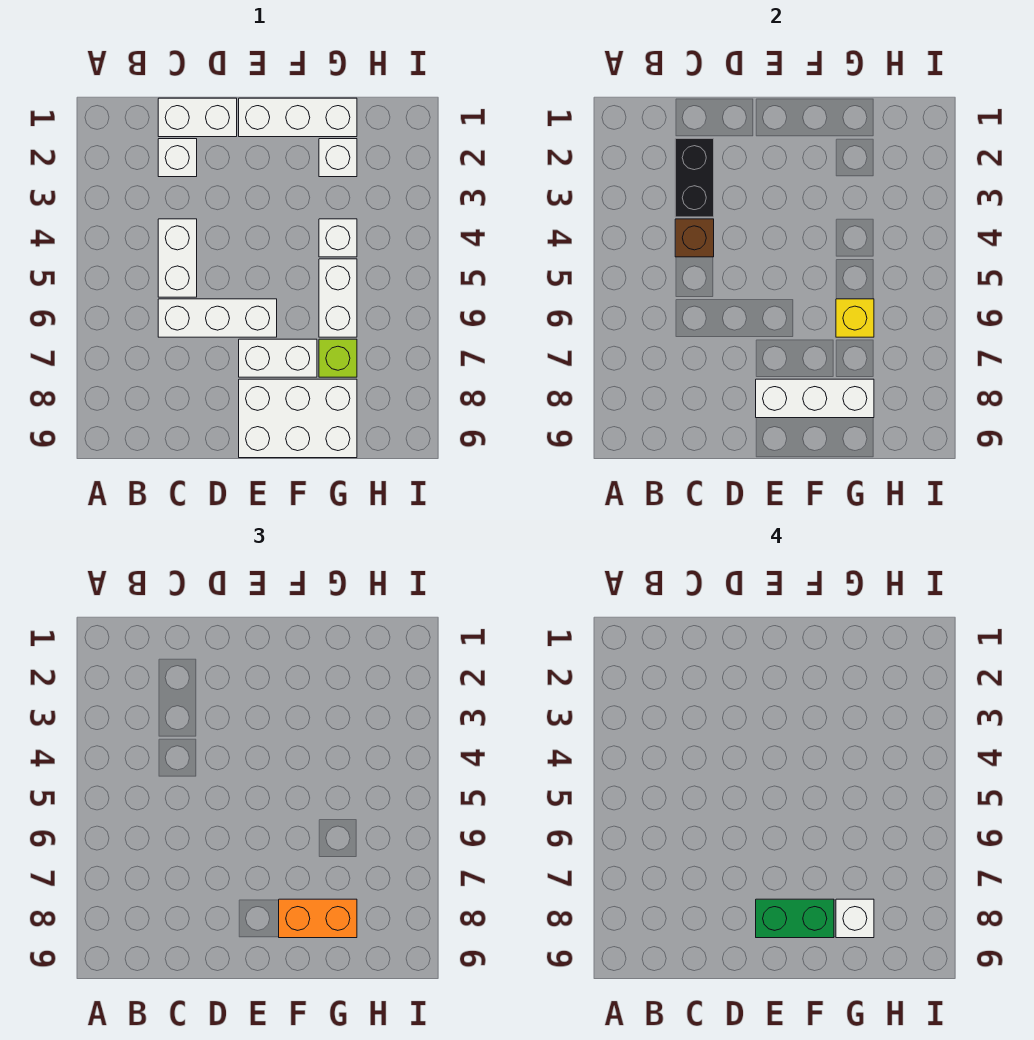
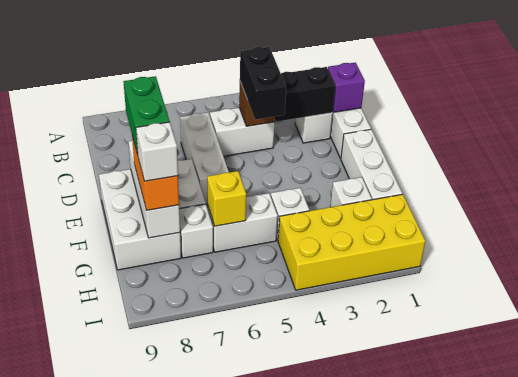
none -> purple 1x1 brick [328,63,365,112]
none -> black 1x2 brick [240,47,286,120]
lime 1x1 brick [319,339,357,377] -> white 1x1 brick [179,204,213,258]
none -> yellow 2x4 brick [278,194,425,290]

